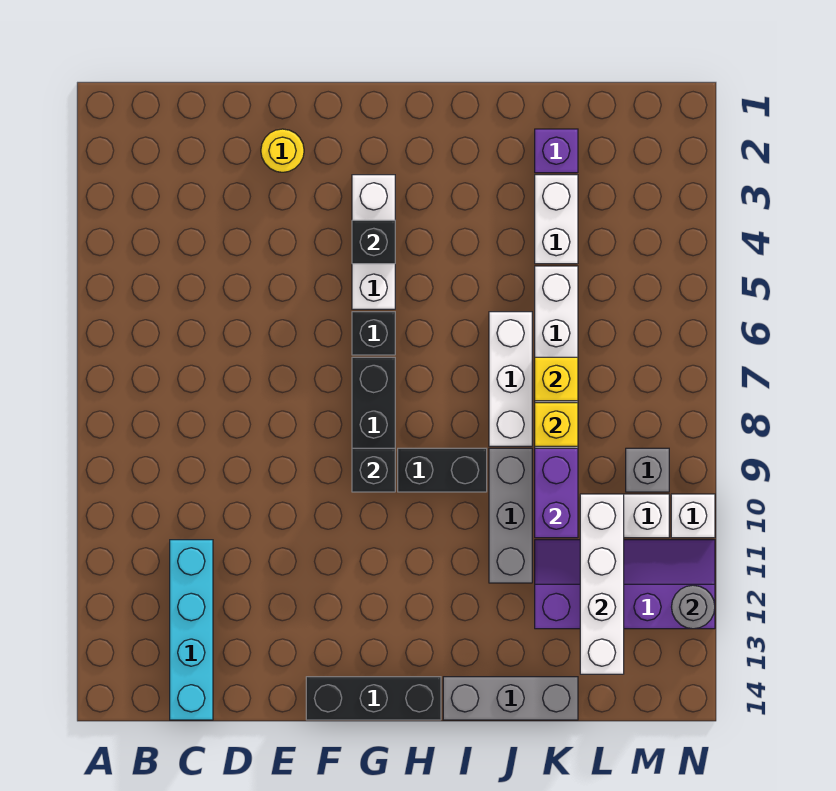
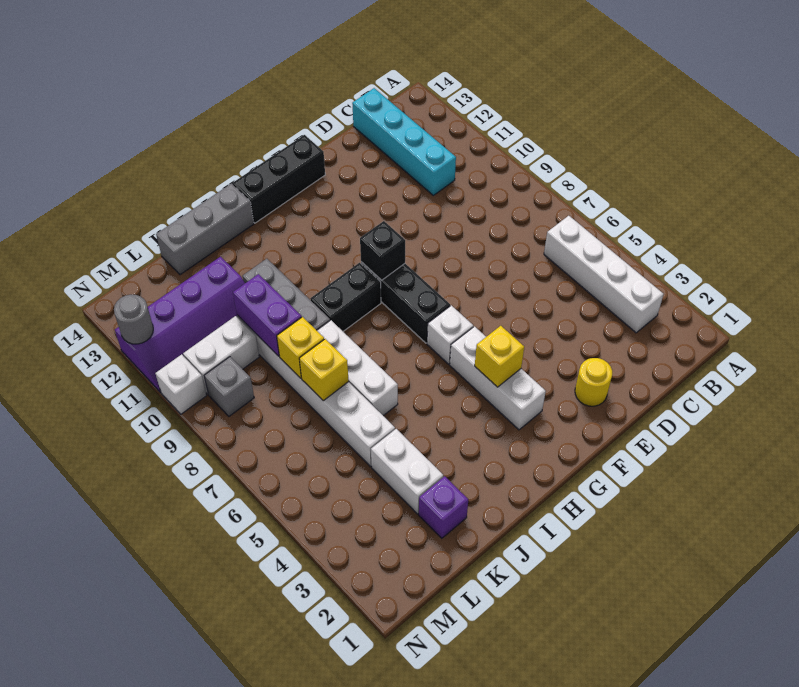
black 1x1 brick [352,220,395,264] -> yellow 1x1 brick [475,326,524,387]
black 1x1 brick [352,312,395,355] -> white 1x1 brick [427,305,473,364]
white 1x4 brick [580,494,624,674] -> white 1x4 brick moved to [544,216,664,333]

